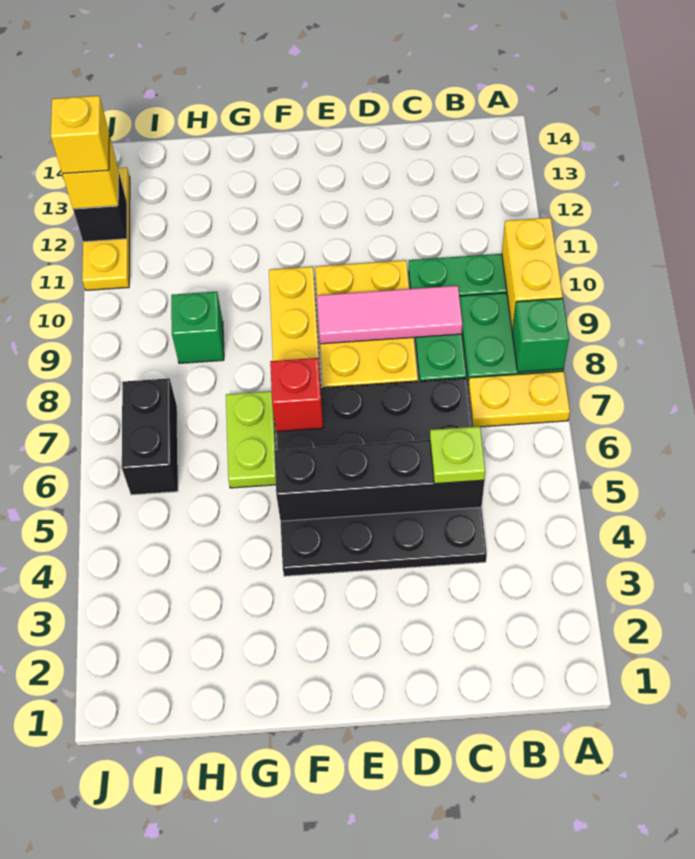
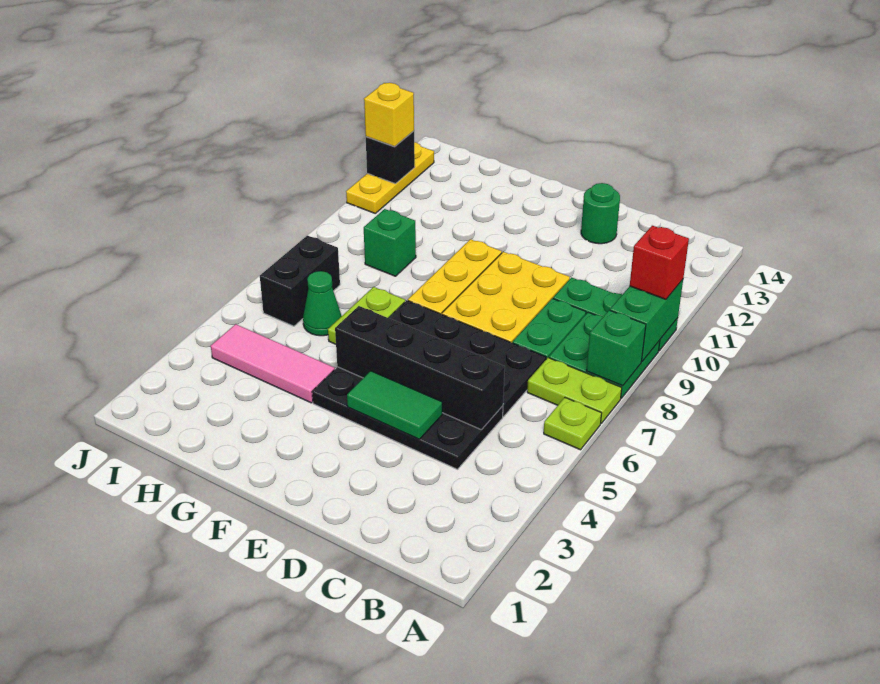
yellow 1x2 plate [468,371,570,427] -> lime 1x2 plate [527,358,622,423]
yellow 1x2 brick [502,218,563,331] -> green 1x2 brick [610,280,683,361]
lime 1x1 plate [430,426,485,484] -> lime 1x1 plate moved to [544,398,602,450]
pink 1x3 tile [317,286,462,344] -> pink 1x3 tile moved to [211,324,335,403]
none -> green 1x2 tile [347,371,442,439]
none -> green 1x1 round brick [581,183,620,244]
red 1x1 brick [270,358,323,432] -> red 1x1 brick moved to [630,226,689,299]
none -> green 1x1 cone [303,271,341,336]
yellow 1x1 brick [51,96,109,174] -> none

